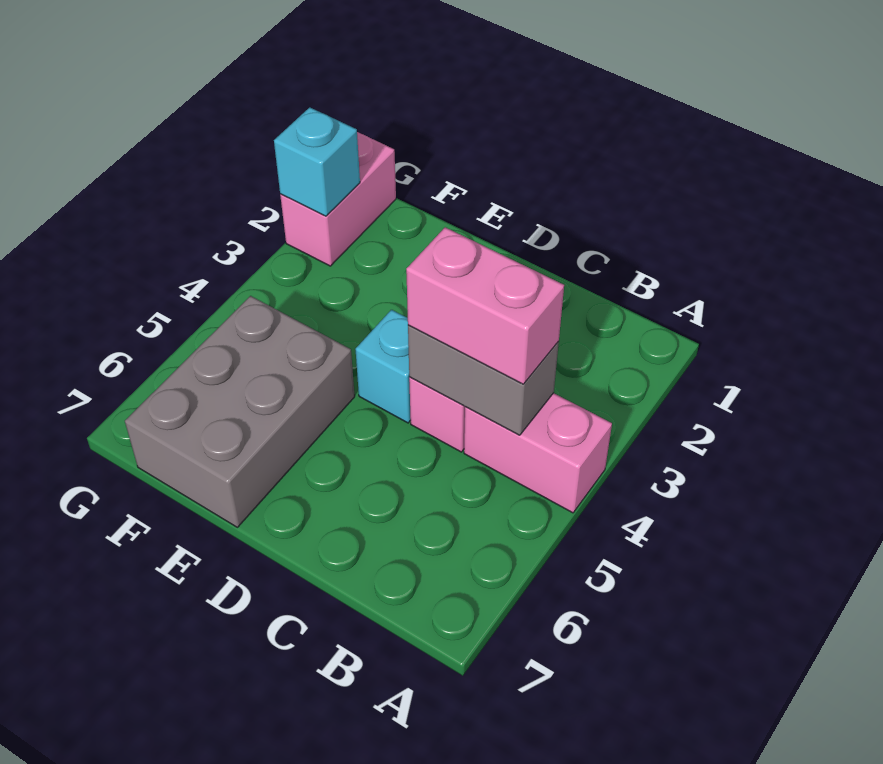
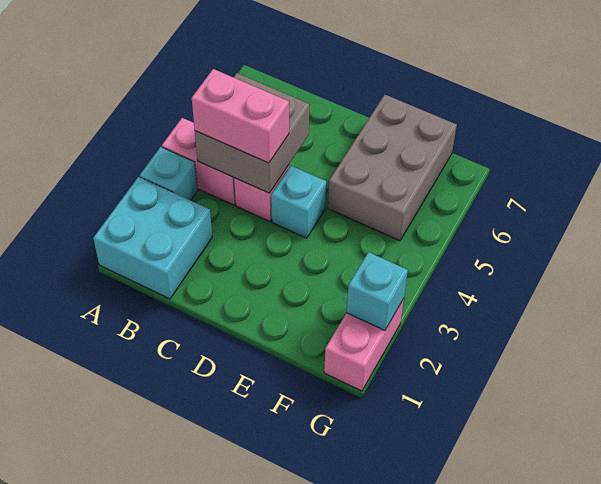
none -> cyan 2x2 brick [93,177,212,299]
none -> cyan 1x1 brick [140,147,198,200]
grey 1x2 brick [408,325,559,435] -> grey 2x2 brick [195,73,309,193]

